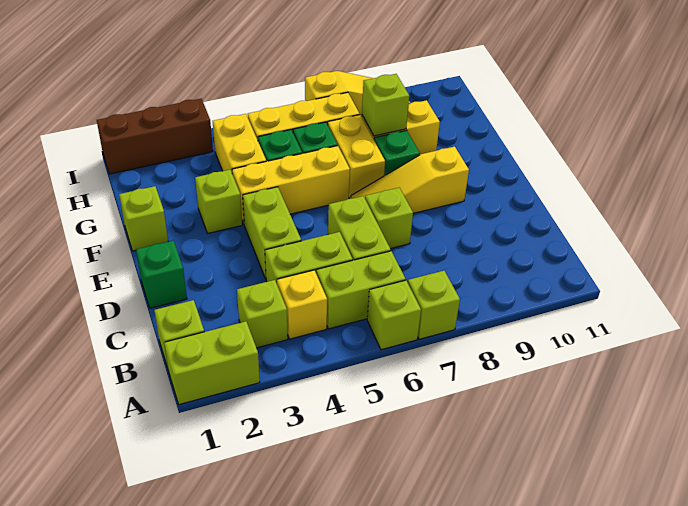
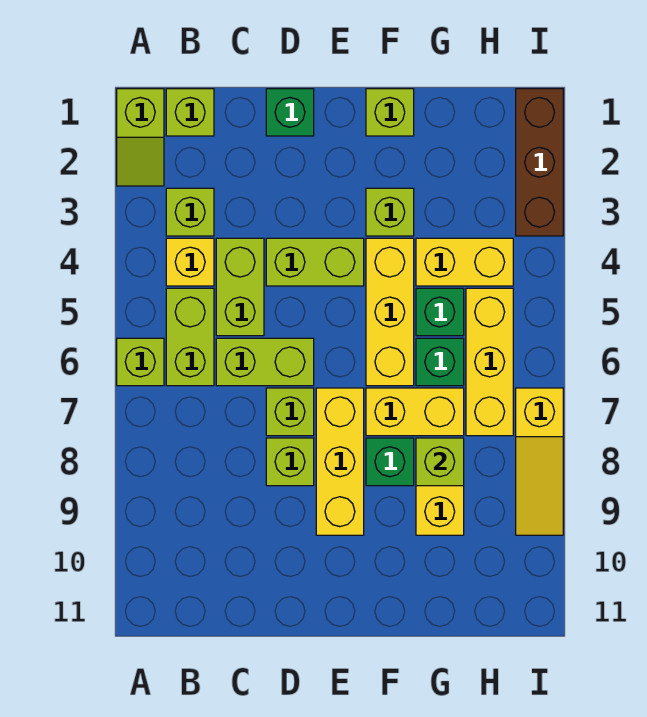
lime 1x2 brick [164,321,260,405] -> lime 1x2 slope [117,89,164,186]
lime 1x1 brick [408,271,460,339] -> lime 1x1 brick moved to [266,438,314,486]
yellow 1x3 slope [351,147,469,213] -> yellow 1x3 brick [316,388,364,535]

